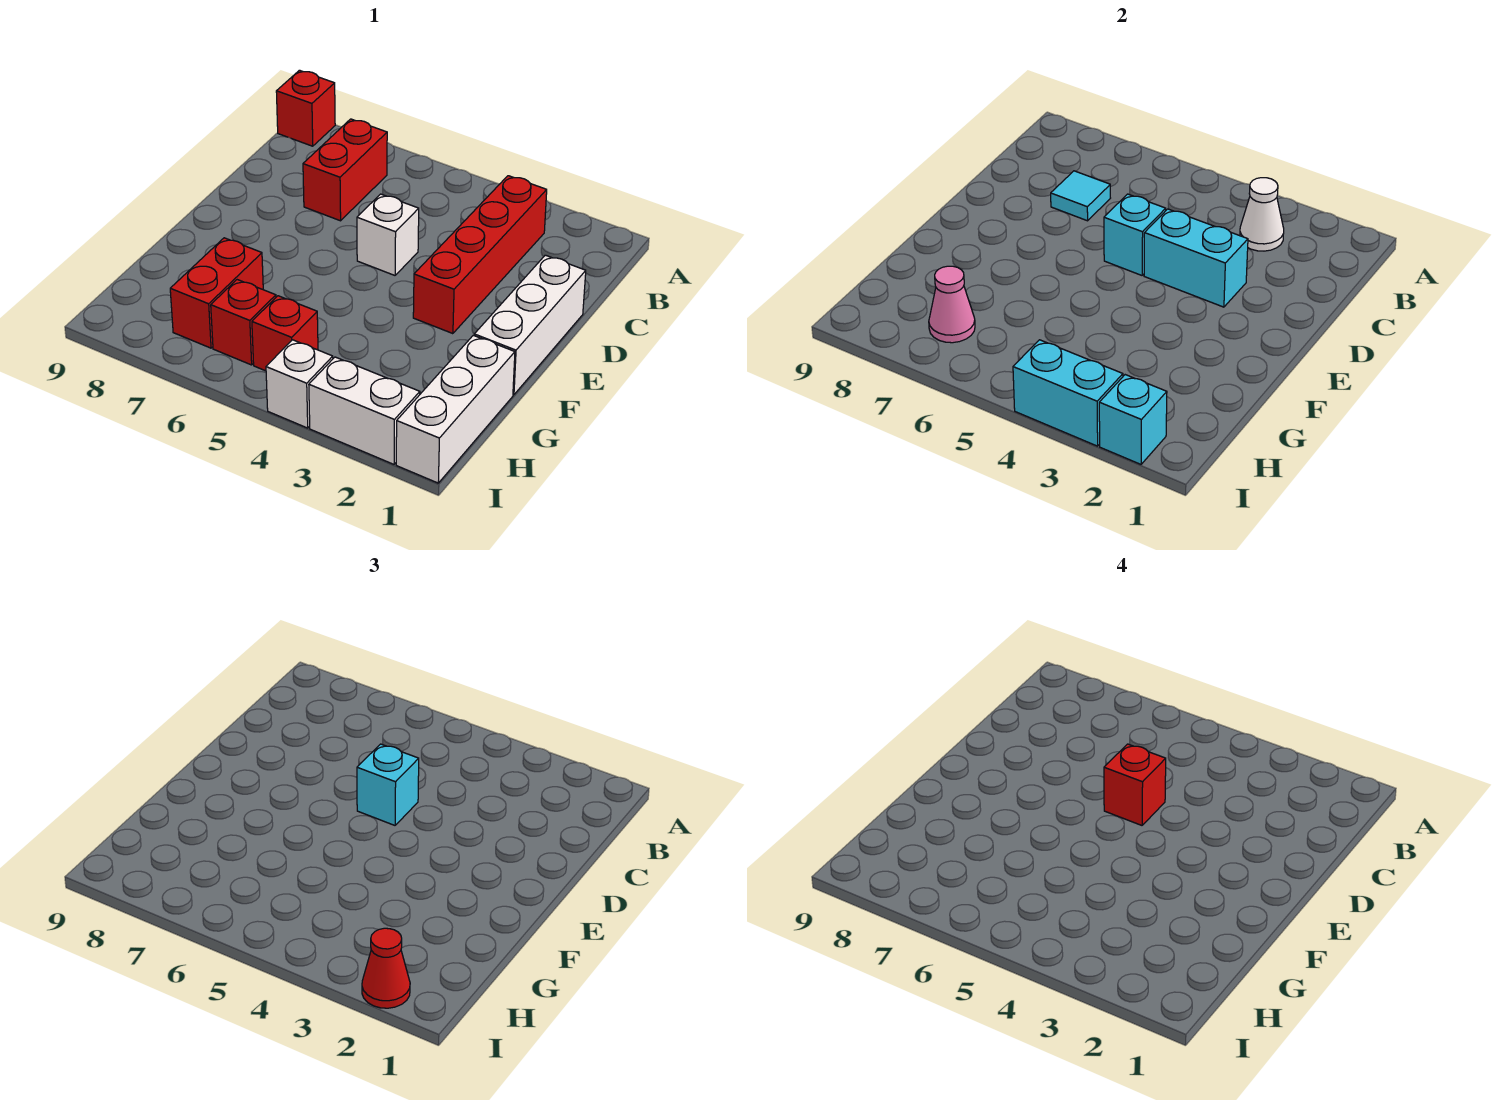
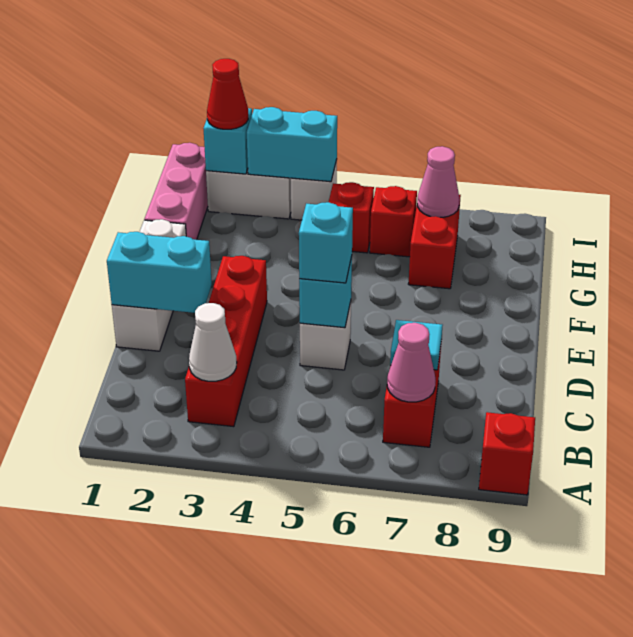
none -> pink 1x1 cone [387,323,436,402]
cyan 1x2 brick [1144,209,1248,307] -> cyan 1x2 brick moved to [107,232,212,313]
red 1x1 brick [1104,744,1166,825] -> none
white 1x3 brick [396,335,515,483] -> pink 1x3 brick [144,143,208,240]

